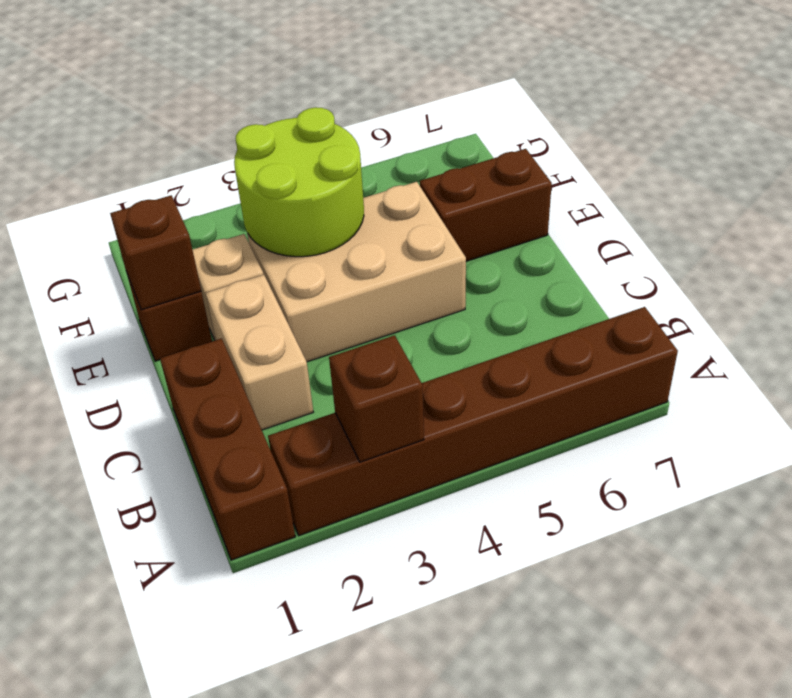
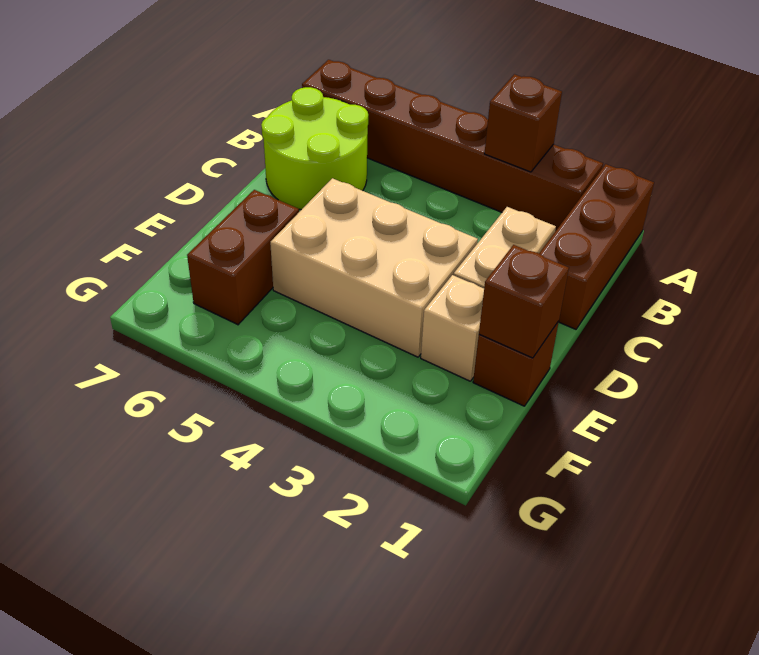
lime 2x2 round brick [234,107,364,257] -> lime 2x2 round brick moved to [261,87,368,210]
brown 1x2 brick [420,149,552,261] -> brown 1x2 brick turned to [187,190,299,325]

